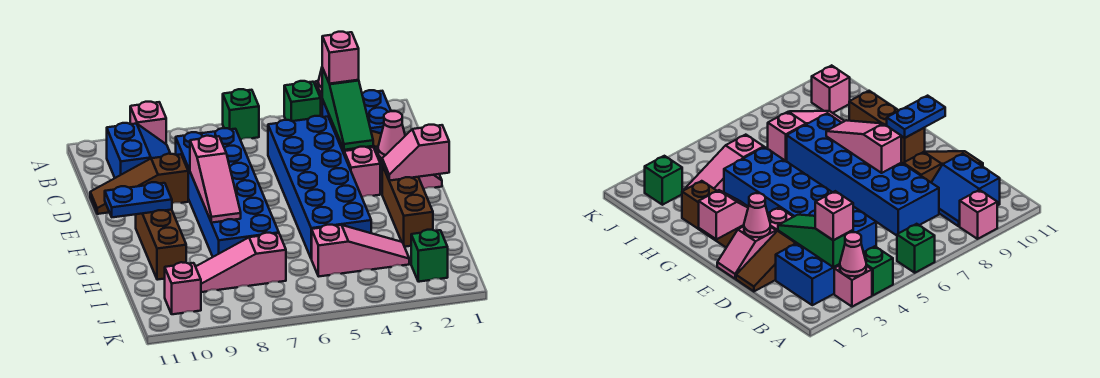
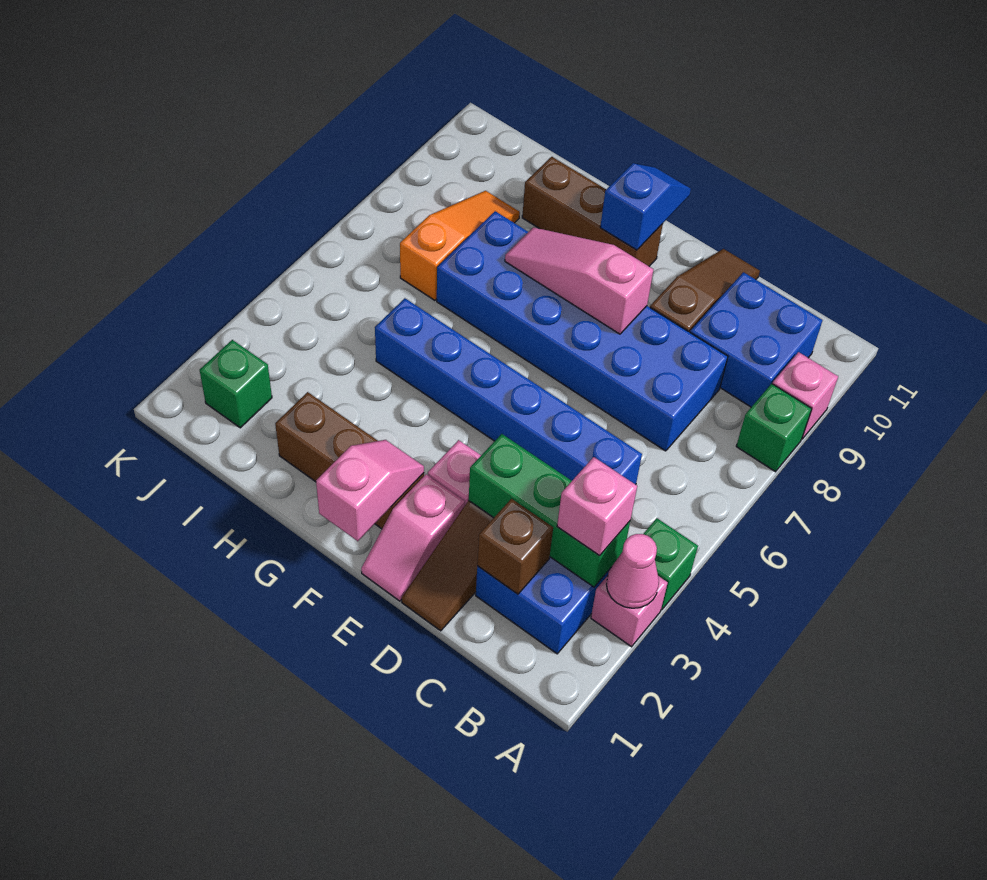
green 1x1 brick [223,89,259,140] -> green 1x1 brick moved to [736,384,812,472]
green 1x3 slope [322,68,373,150] -> green 1x3 brick [469,434,630,587]
blue 2x2 slope [107,123,170,178] -> blue 2x2 brick [690,272,822,407]
none -> brown 1x1 brick [477,499,553,594]
blue 2x6 brick [268,116,371,259] -> blue 1x6 brick [375,298,642,485]
pink 1x1 cone [378,111,405,158] -> none
blue 1x2 plate [105,182,172,217] -> blue 1x2 slope [600,163,691,250]
pink 1x3 slope [312,225,409,276] -> none
pink 1x3 slope [196,233,286,292] -> orange 1x3 slope [400,191,520,300]
pink 1x1 brick [165,262,201,314] -> none

